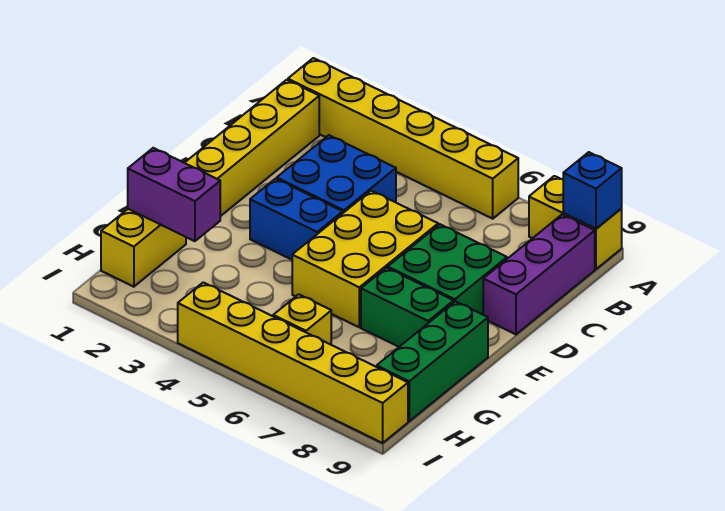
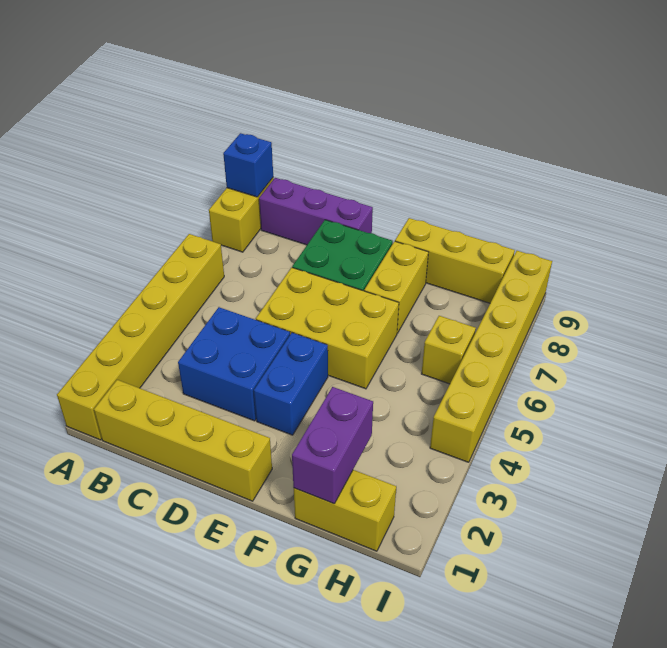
green 1x2 brick [361,268,454,347] -> yellow 1x2 brick [364,241,428,333]
green 1x3 brick [377,301,488,421] -> yellow 1x3 brick [395,218,515,303]

